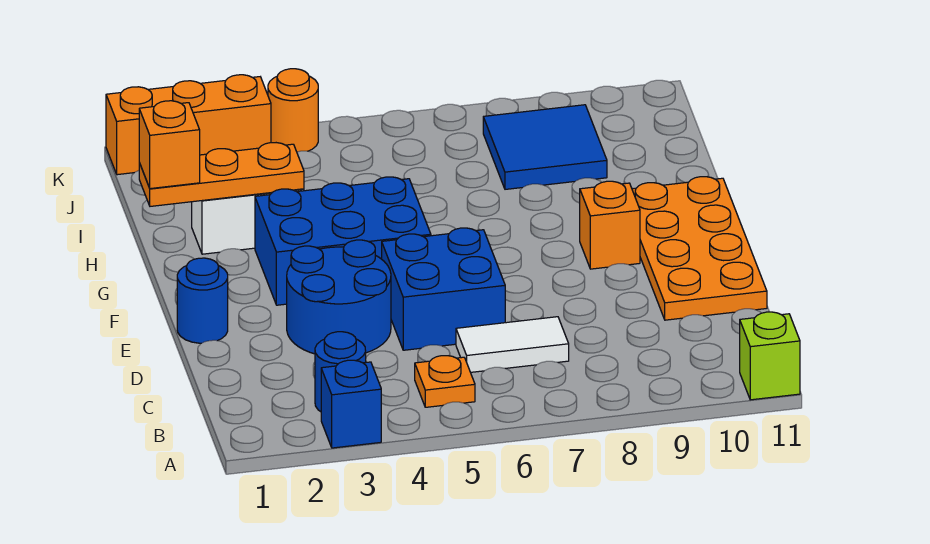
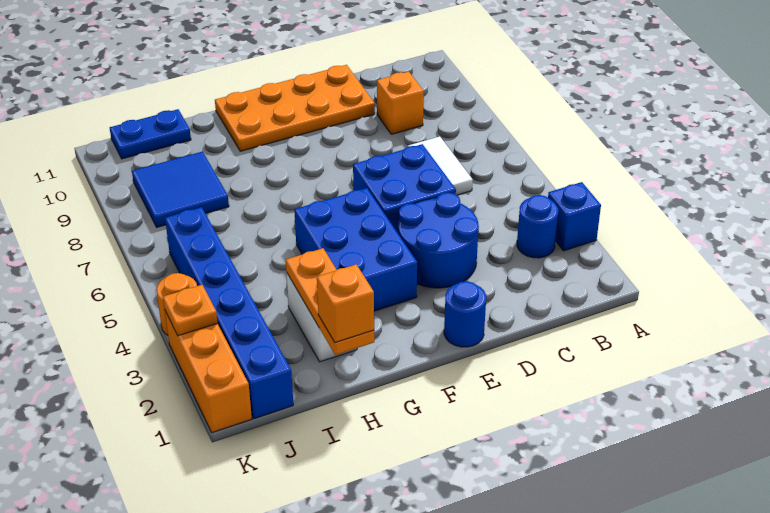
lime 1x1 brick [740,312,800,400] -> none
orange 1x1 plate [415,356,475,407] -> orange 1x1 plate moved to [163,285,218,336]
orange 1x1 brick [580,181,640,269] -> orange 1x1 brick moved to [377,72,424,134]
none -> blue 1x2 plate [110,109,191,159]
none -> blue 1x6 brick [165,207,293,419]

